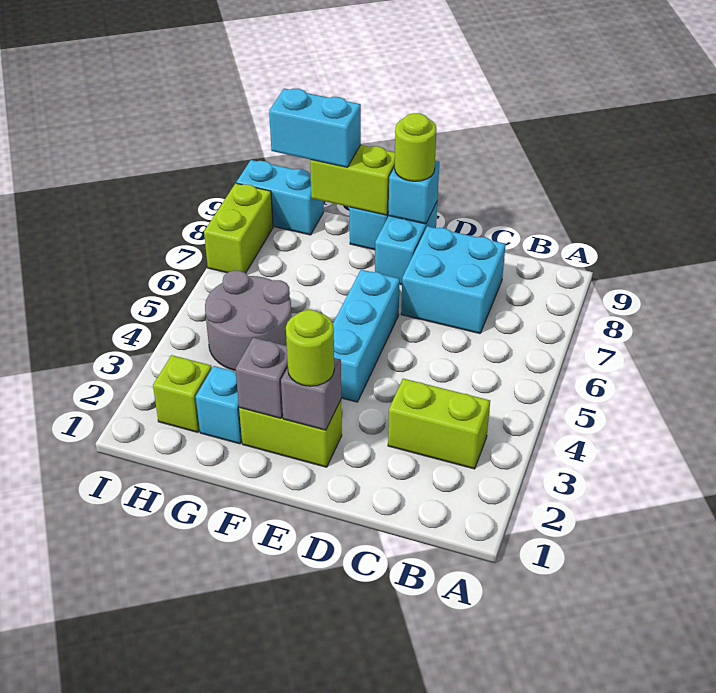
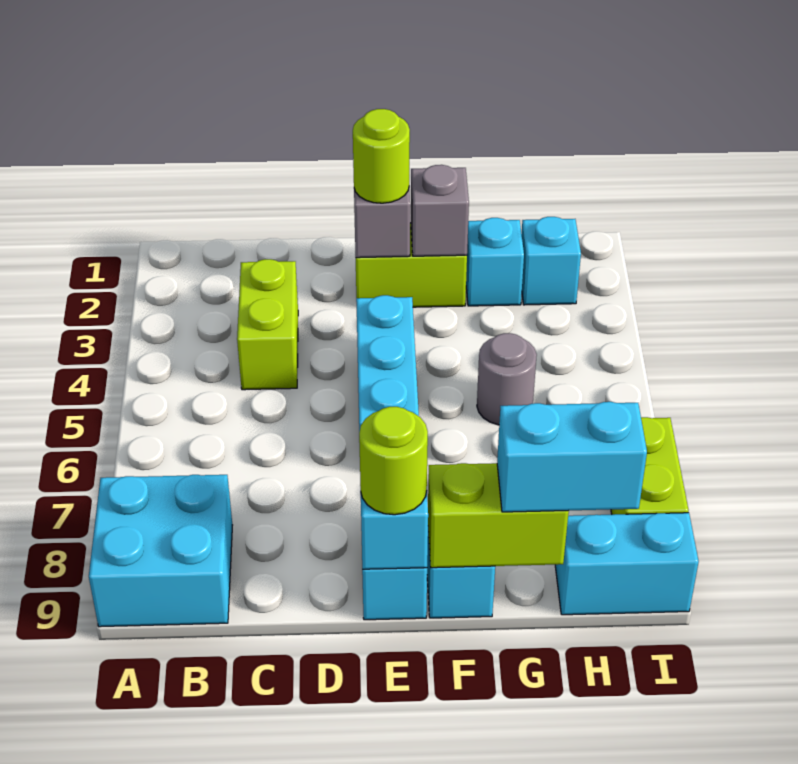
lime 1x2 brick [388,379,490,469] -> lime 1x2 brick turned to [237,259,298,390]
cyan 2x2 brick [401,226,506,334] -> cyan 2x2 brick moved to [89,475,232,627]
grey 2x2 round brick [205,270,292,371] -> grey 1x1 round brick [477,333,537,425]
lime 1x1 brick [153,355,212,432] -> cyan 1x1 brick [522,217,581,305]

